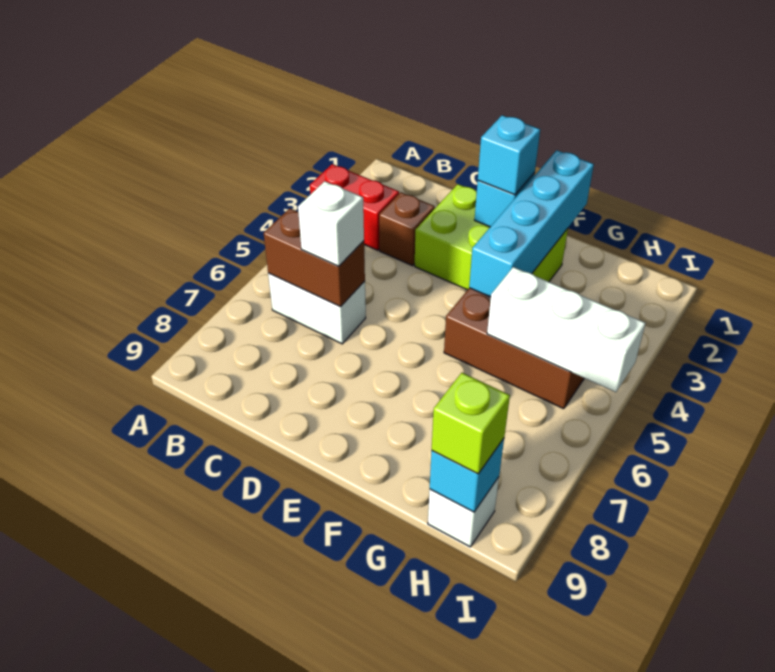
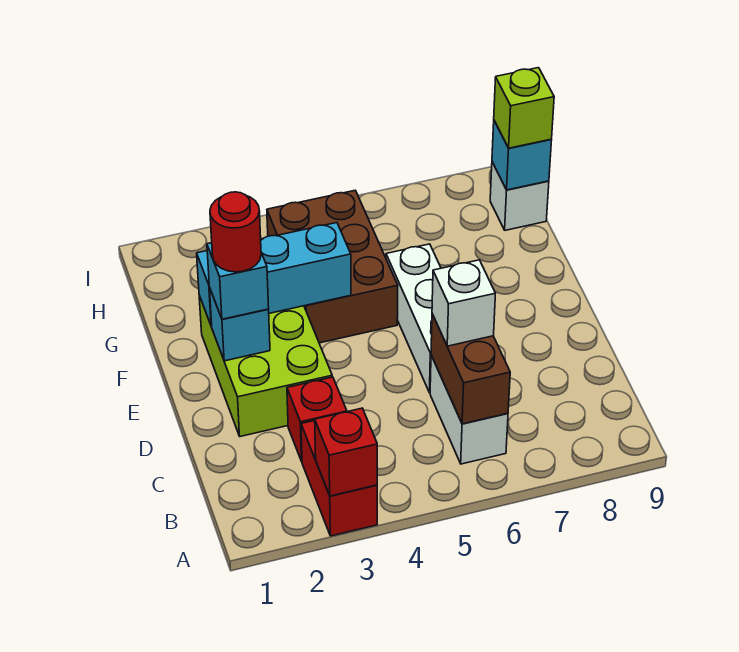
none -> red 1x1 brick [315,408,377,496]
brown 1x1 brick [379,192,435,266] -> red 1x1 brick [287,377,347,461]
none -> red 1x1 round brick [210,192,261,272]
cyan 1x4 brick [469,150,594,297] -> cyan 1x3 brick [197,223,351,326]
white 1x3 brick [487,267,645,392] -> white 1x3 brick moved to [386,244,441,393]

